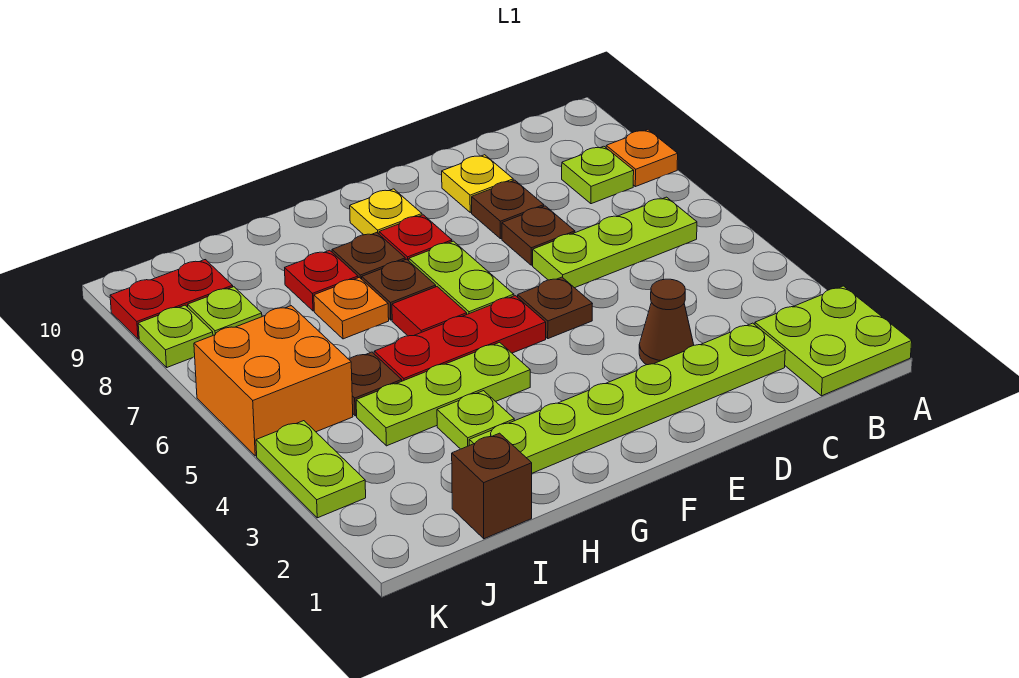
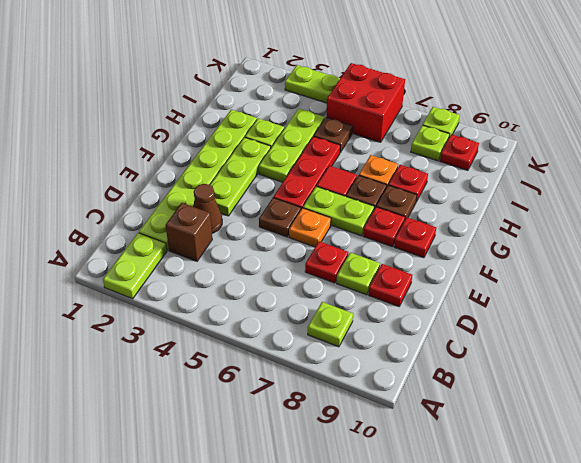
lime 2x2 plate [755,286,912,396] -> lime 1x2 plate [103,233,167,299]
orange 1x1 plate [606,130,678,187] -> orange 1x1 plate moved to [289,208,331,247]
lime 1x3 plate [533,197,697,288] -> lime 1x3 plate moved to [210,137,271,216]
brown 1x1 plate [502,206,575,265] -> red 1x1 plate [305,241,348,283]
brown 1x1 plate [472,180,544,239] -> lime 1x1 plate [337,253,380,295]
yellow 1x1 plate [442,155,513,212] -> red 1x1 plate [369,264,412,307]
yellow 1x1 plate [350,189,422,235] -> red 1x1 plate [394,218,436,258]
brown 1x1 brick [452,433,532,539] -> brown 1x1 brick moved to [166,203,212,261]
orange 2x2 brick [194,306,353,456] -> red 2x2 brick [327,63,405,142]
red 1x2 plate [110,260,233,339] -> red 1x1 plate [440,134,479,170]

